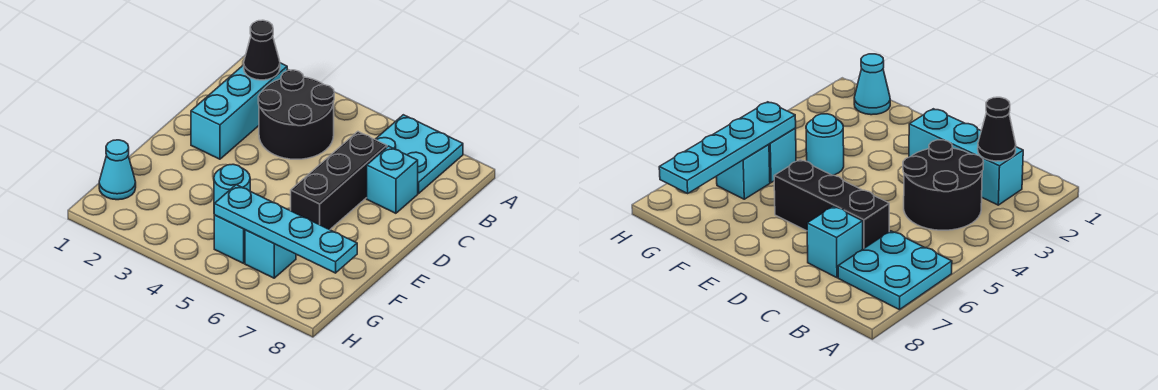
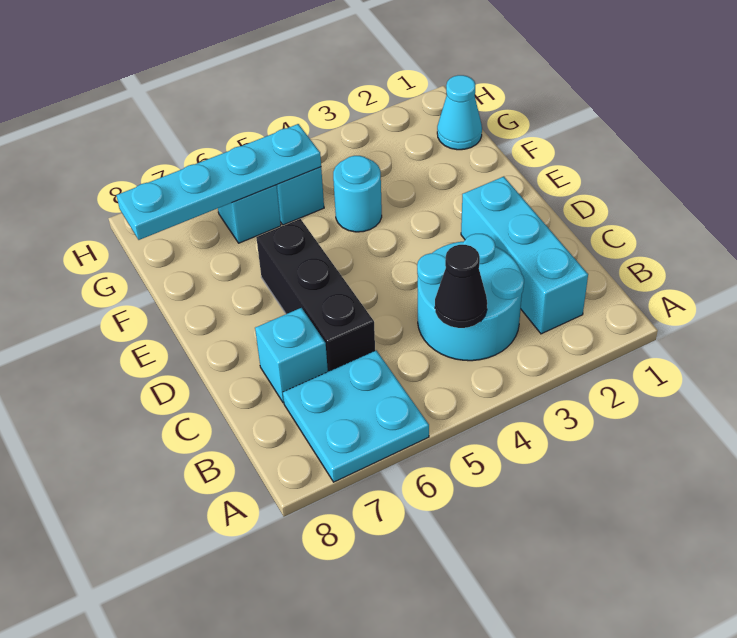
black 1x1 cone [244,20,280,80] -> black 1x1 cone moved to [435,245,487,328]
black 2x2 round brick [258,70,334,159] -> cyan 2x2 round brick [417,234,524,361]

